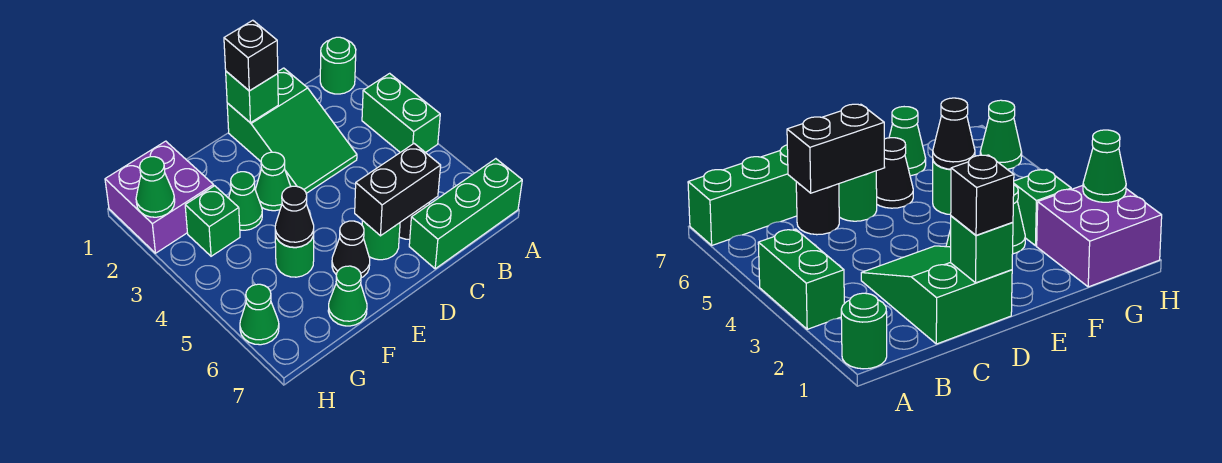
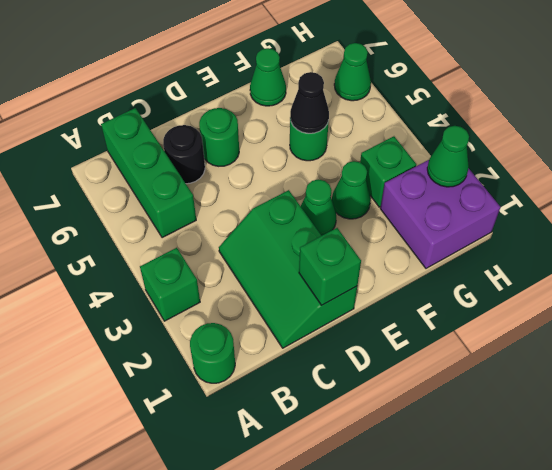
green 1x2 brick [362,73,440,153] -> green 1x1 brick [140,248,200,321]
green 1x3 brick [409,159,522,269] -> green 1x3 brick turned to [101,108,196,238]
green 2x3 slope [227,68,357,193] -> green 2x3 slope turned to [219,190,357,348]
black 1x2 brick [355,144,441,236] -> none
black 1x1 brick [224,20,278,91] -> none
black 1x1 cone [332,221,370,278] -> none

